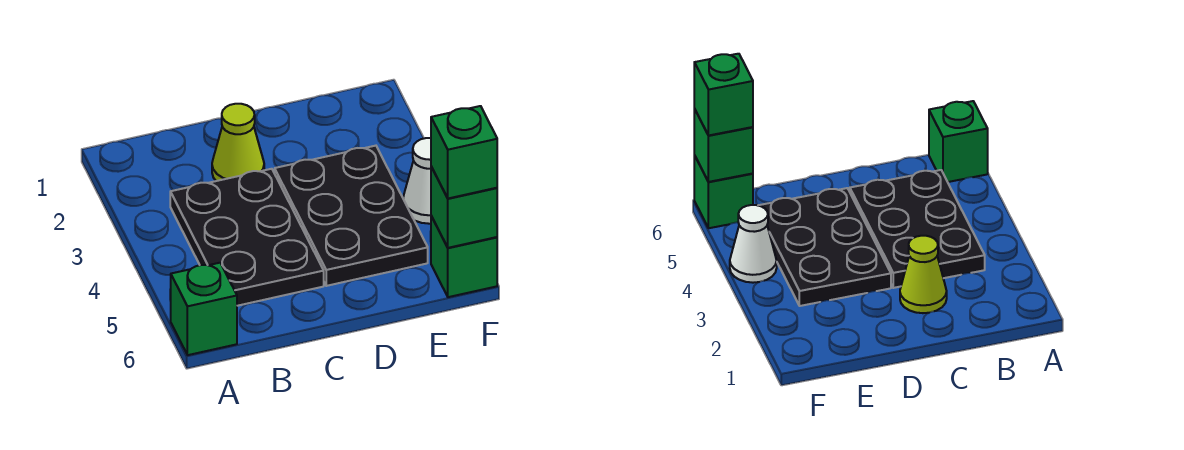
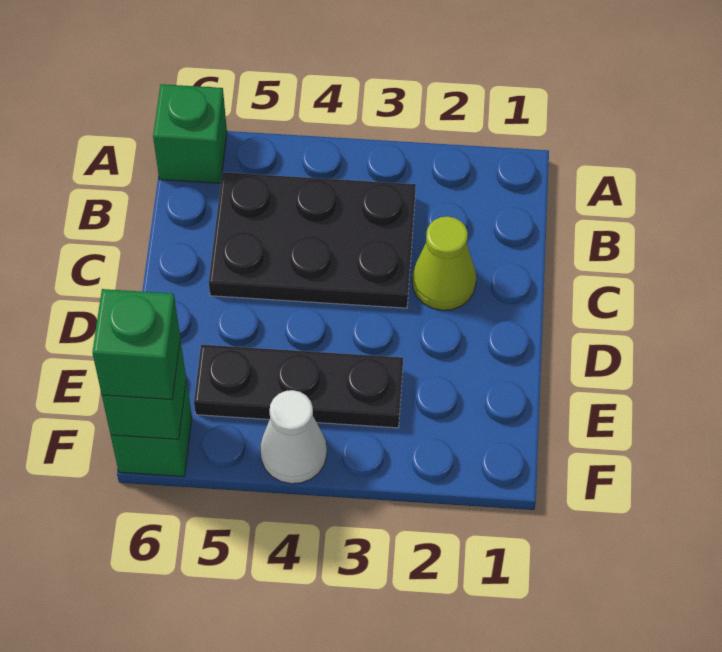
black 2x3 plate [275,146,428,286] -> black 1x3 plate [194,345,403,428]

